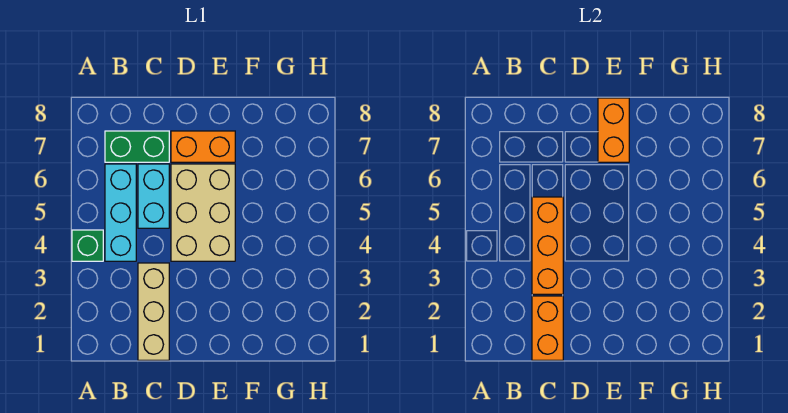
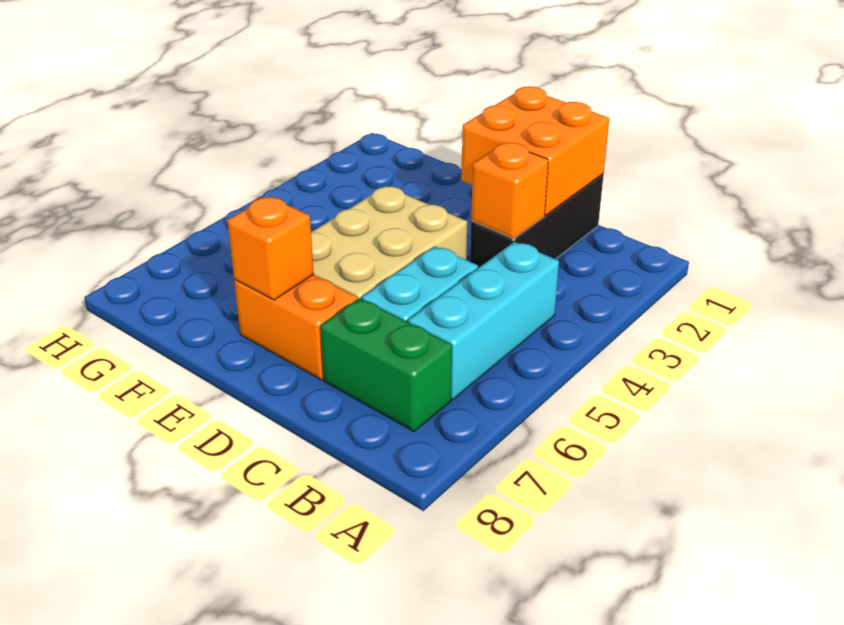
green 1x1 brick [72,230,103,261] -> none
tan 1x3 brick [138,263,169,360] -> black 1x3 brick [470,174,604,268]
orange 1x2 brick [532,296,563,360] -> orange 2x2 brick [461,87,609,215]
orange 1x3 brick [532,197,563,294] -> orange 1x1 brick [471,143,548,239]
orange 1x2 brick [598,98,629,162] -> orange 1x1 brick [227,196,314,300]

